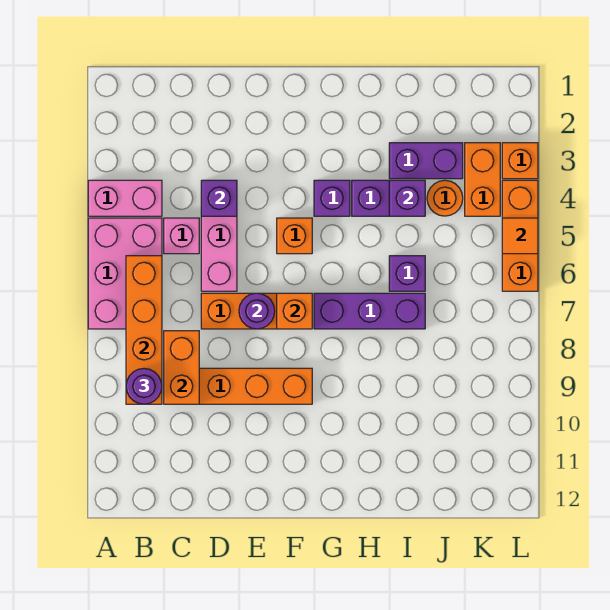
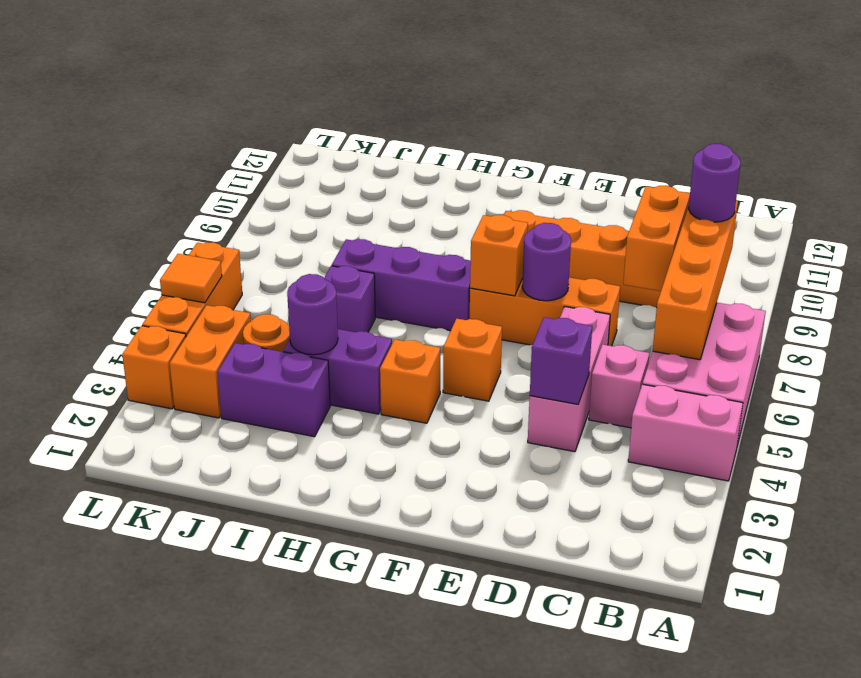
purple 1x1 brick [314,180,350,216] -> orange 1x1 brick [380,339,440,423]
purple 1x1 brick [389,180,425,216] -> purple 1x1 round brick [287,274,338,355]

